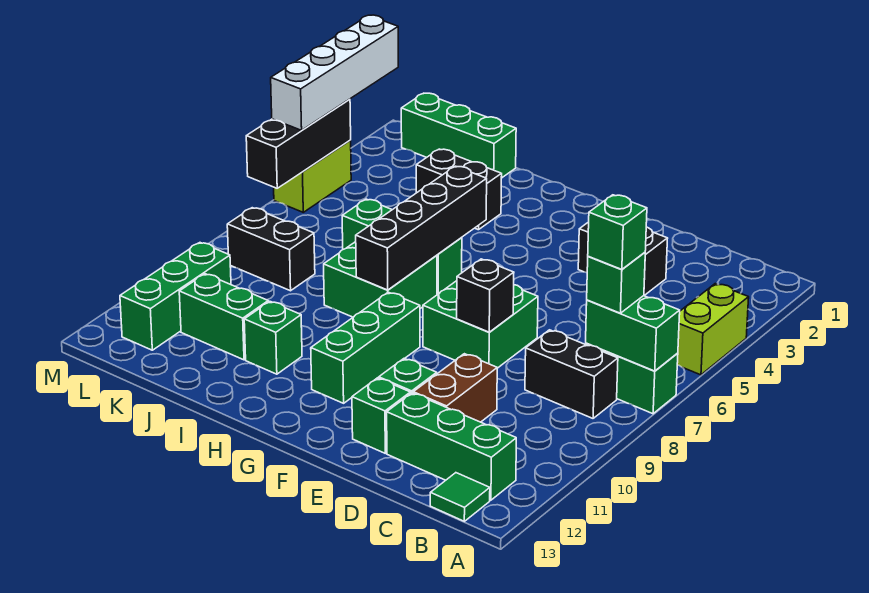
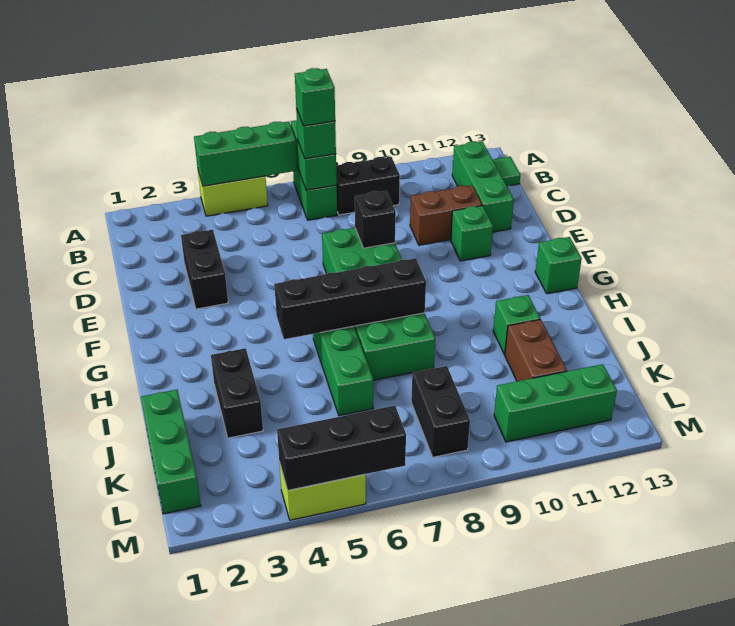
black 1x2 brick [525,330,618,418] -> black 1x2 brick turned to [336,157,400,215]
green 1x1 brick [352,378,410,453] -> green 1x1 brick moved to [535,237,582,294]
green 1x3 brick [311,292,420,403] -> green 1x3 brick moved to [194,122,297,186]
green 1x2 brick [179,274,268,360] -> brown 1x2 brick [505,319,567,381]
white 1x4 brick [271,15,398,130] -> none

